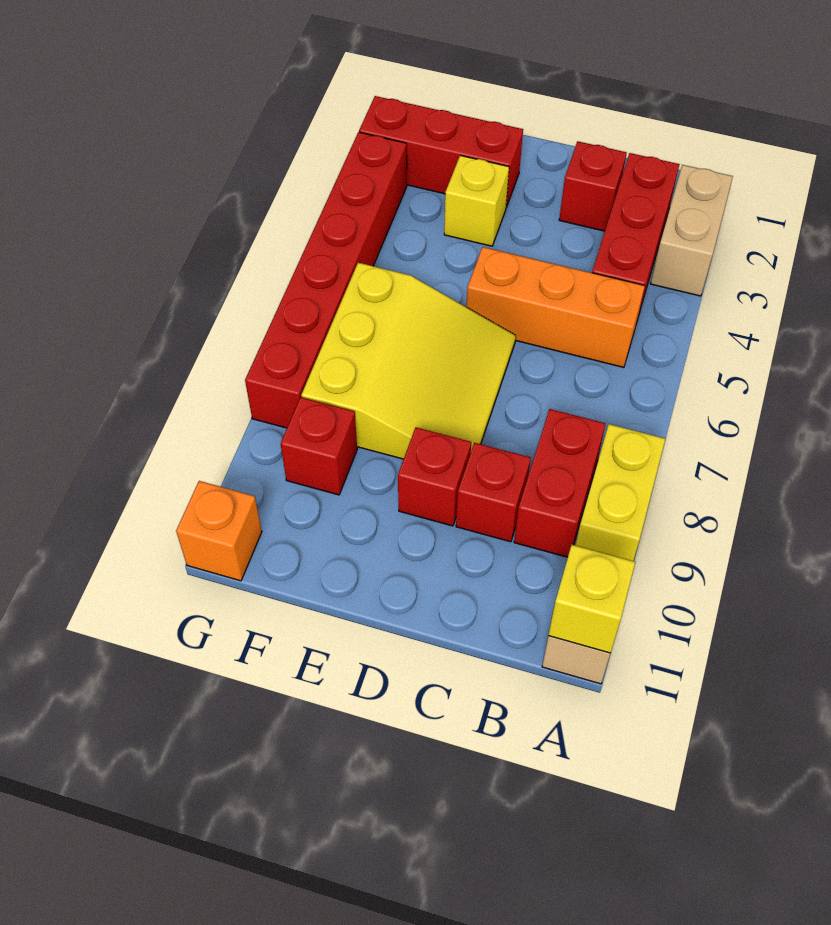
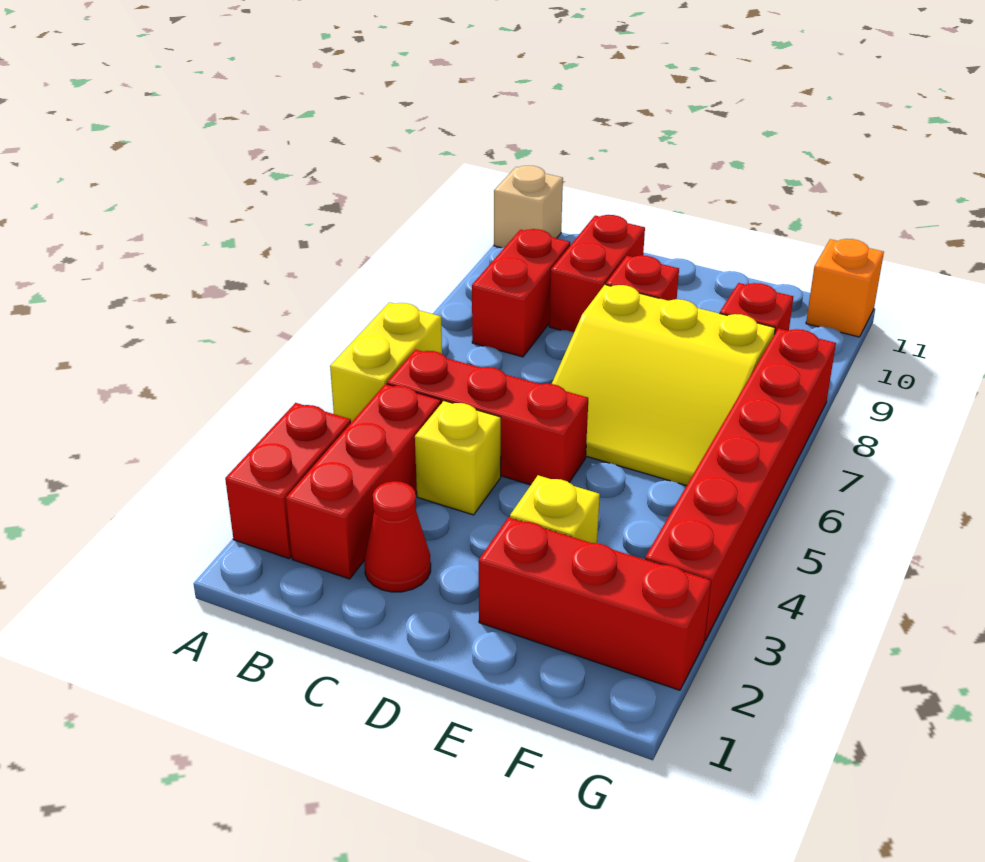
tan 1x2 brick [651,165,733,296] -> red 1x2 brick [225,403,351,558]
yellow 1x2 brick [576,424,665,561] -> yellow 1x2 brick moved to [330,302,442,422]
yellow 1x1 brick [548,545,635,653] -> yellow 1x1 brick moved to [415,401,501,515]
orange 1x3 brick [466,247,645,367] -> red 1x3 brick [387,350,588,485]
red 1x1 brick [559,141,627,231] -> red 1x1 cone [364,481,431,592]
red 1x1 brick [456,443,531,542] -> red 1x2 brick [549,215,645,332]
yellow 3x3 slope [301,263,516,459] -> yellow 3x3 slope turned to [552,285,775,486]

